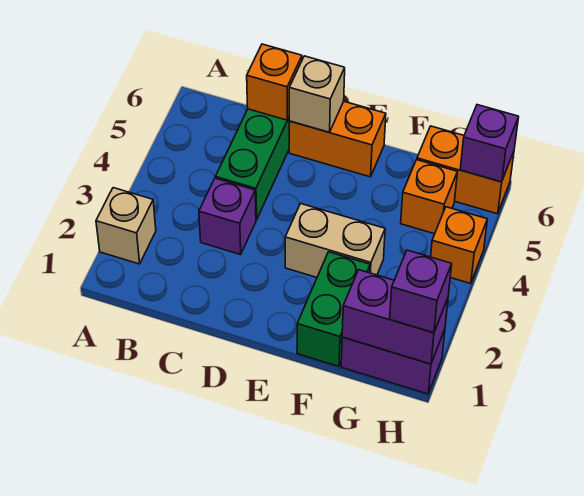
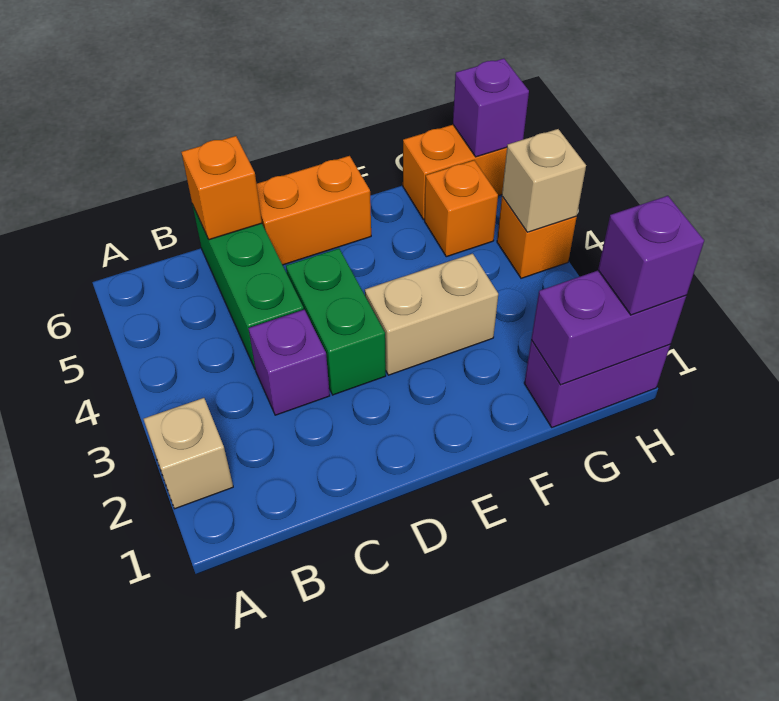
tan 1x1 brick [289,56,345,132] -> tan 1x1 brick moved to [502,129,586,232]
green 1x2 brick [297,252,370,366] -> green 1x2 brick moved to [286,249,386,395]

